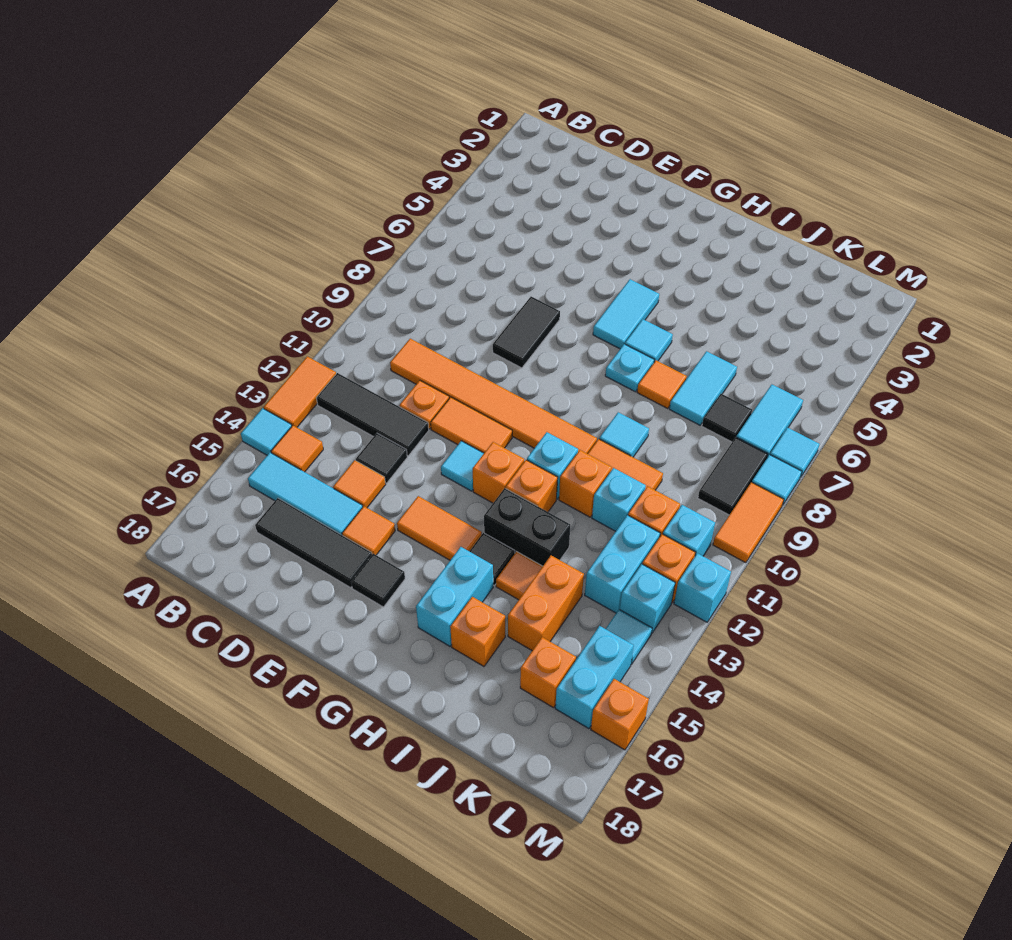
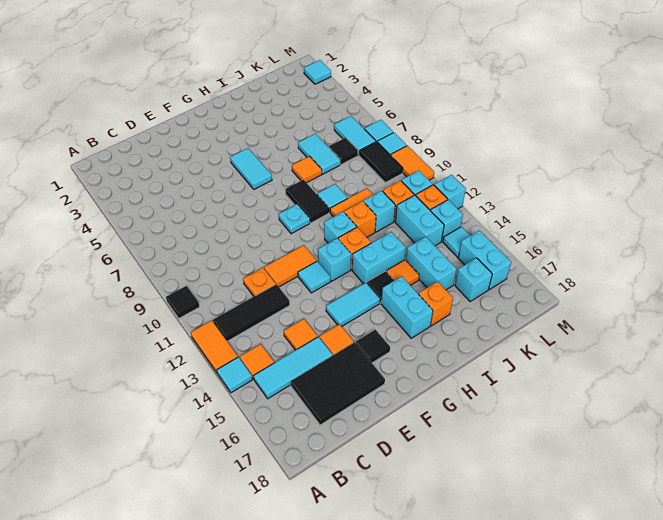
orange 1x6 tile [390,339,597,454] -> none
black 1x3 tile [255,498,372,588] -> black 2x3 tile [291,342,385,425]
black 1x1 tile [356,433,407,483] -> black 1x1 tile moved to [166,286,199,318]
black 1x2 tile [493,297,560,368] -> black 1x2 tile moved to [285,180,329,223]
orange 1x2 tile [397,496,482,560] -> cyan 1x2 tile [326,283,380,326]
orange 1x1 brick [473,442,524,503] -> cyan 1x1 brick [318,238,351,281]
cyan 1x1 tile [625,319,673,362] -> cyan 1x1 tile moved to [304,60,331,84]
cyan 1x1 plate [605,344,654,392] -> cyan 1x1 plate moved to [279,204,310,234]
black 1x2 brick [484,488,570,566] -> cyan 1x2 brick [352,232,406,284]
orange 1x2 brick [508,555,584,651] -> cyan 1x2 brick [406,237,456,290]
orange 1x1 brick [520,637,576,708] -> cyan 1x1 brick [455,258,492,302]
orange 1x1 brick [591,679,649,750] -> none

